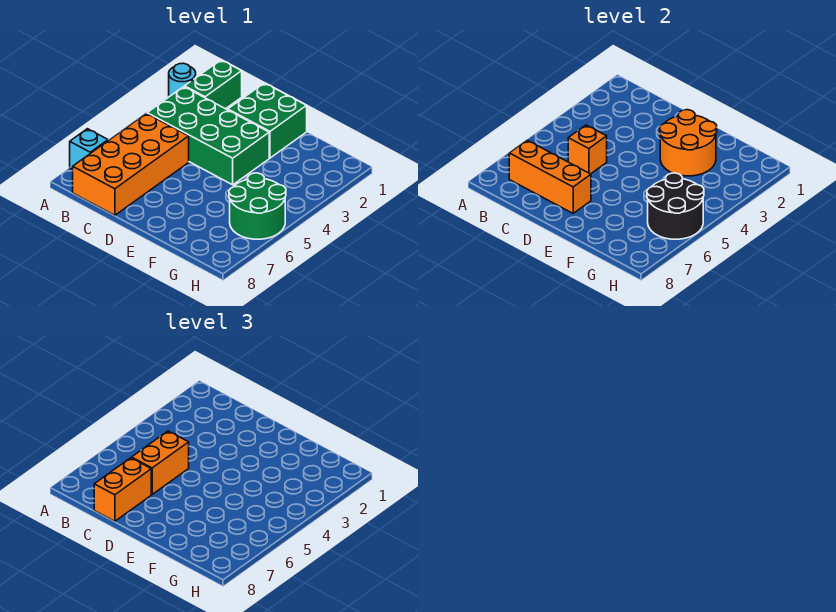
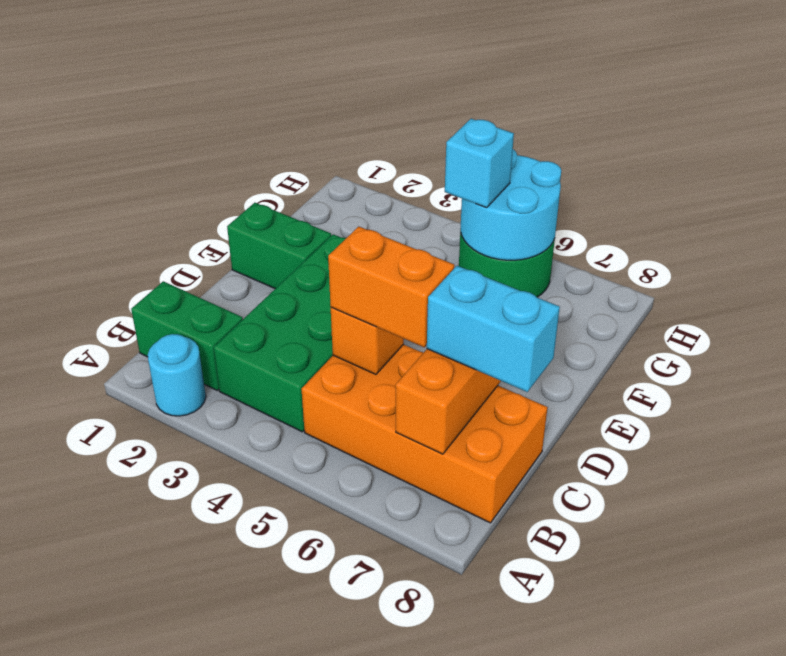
cyan 1x1 brick [70,129,108,170] -> cyan 1x1 brick moved to [445,119,514,208]
orange 1x2 brick [94,458,151,521] -> cyan 1x2 brick [427,266,560,392]
green 2x2 brick [228,83,307,158] -> green 1x2 brick [227,203,331,289]
orange 2x2 round brick [660,110,717,176] -> none
black 2x2 round brick [647,173,704,239] -> cyan 2x2 round brick [461,149,561,260]

